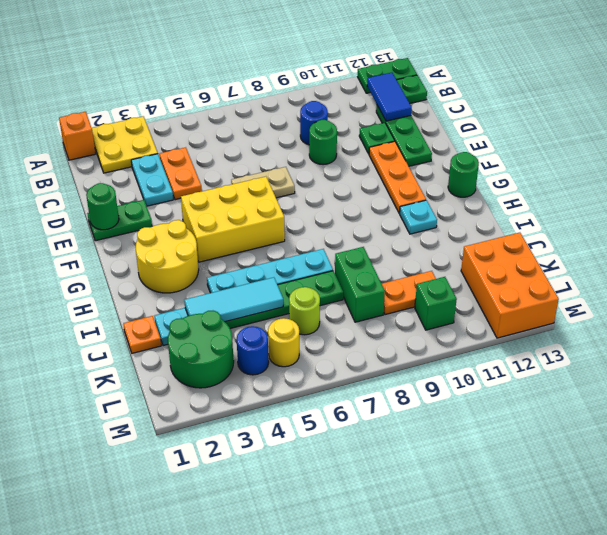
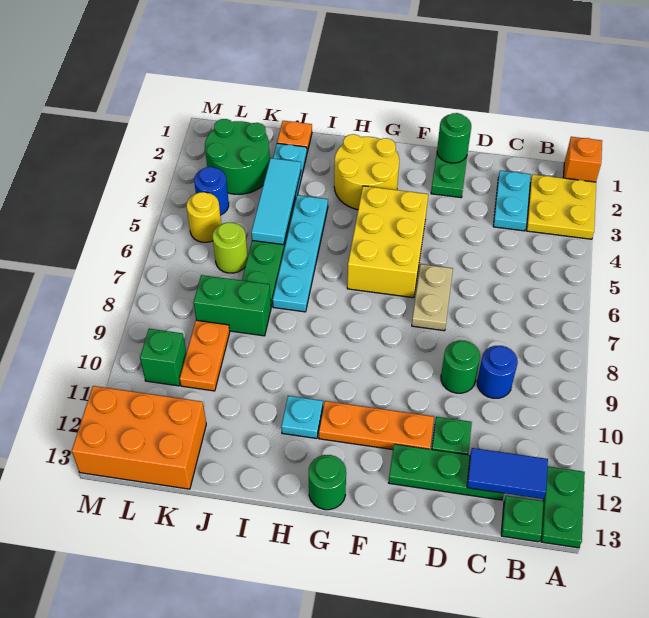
cyan 1x2 plate [131,154,173,206] -> cyan 1x2 plate turned to [493,171,531,231]
orange 1x2 plate [159,147,202,200] -> none

